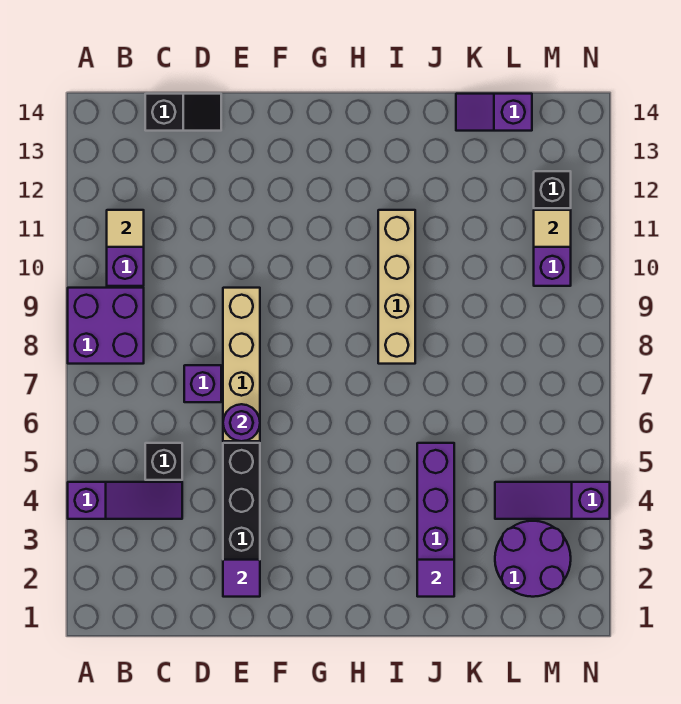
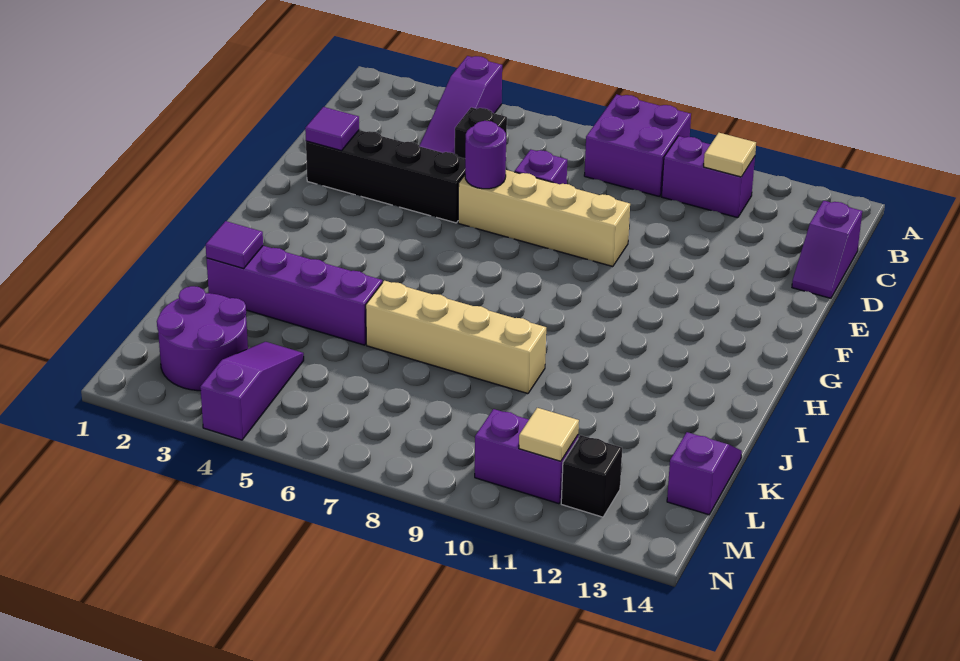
black 1x2 slope [145,94,221,131] -> purple 1x2 slope [792,201,862,298]
tan 1x4 brick [378,210,415,364] -> tan 1x4 brick moved to [366,281,546,394]

